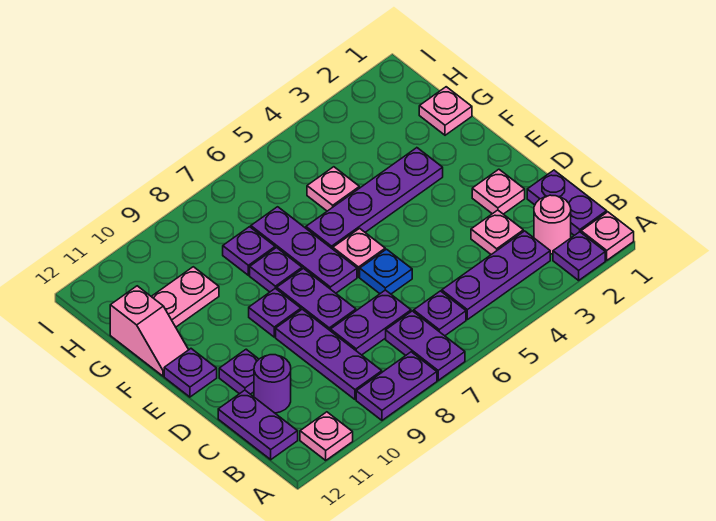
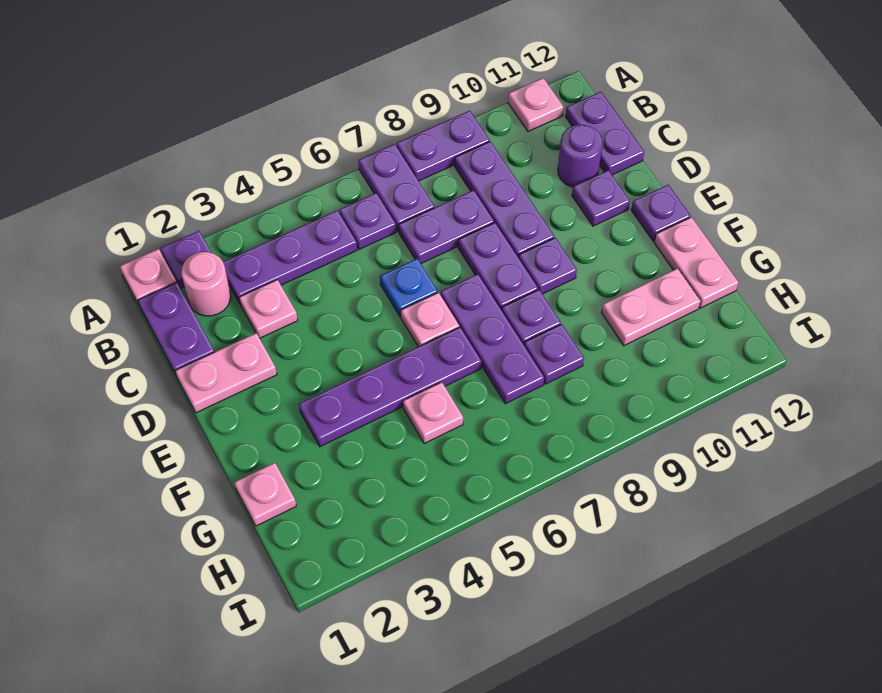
pink 1x1 plate [472,169,525,214] -> pink 1x2 plate [175,333,277,413]
pink 1x2 slope [110,286,188,376] -> pink 1x2 plate [654,217,739,308]

